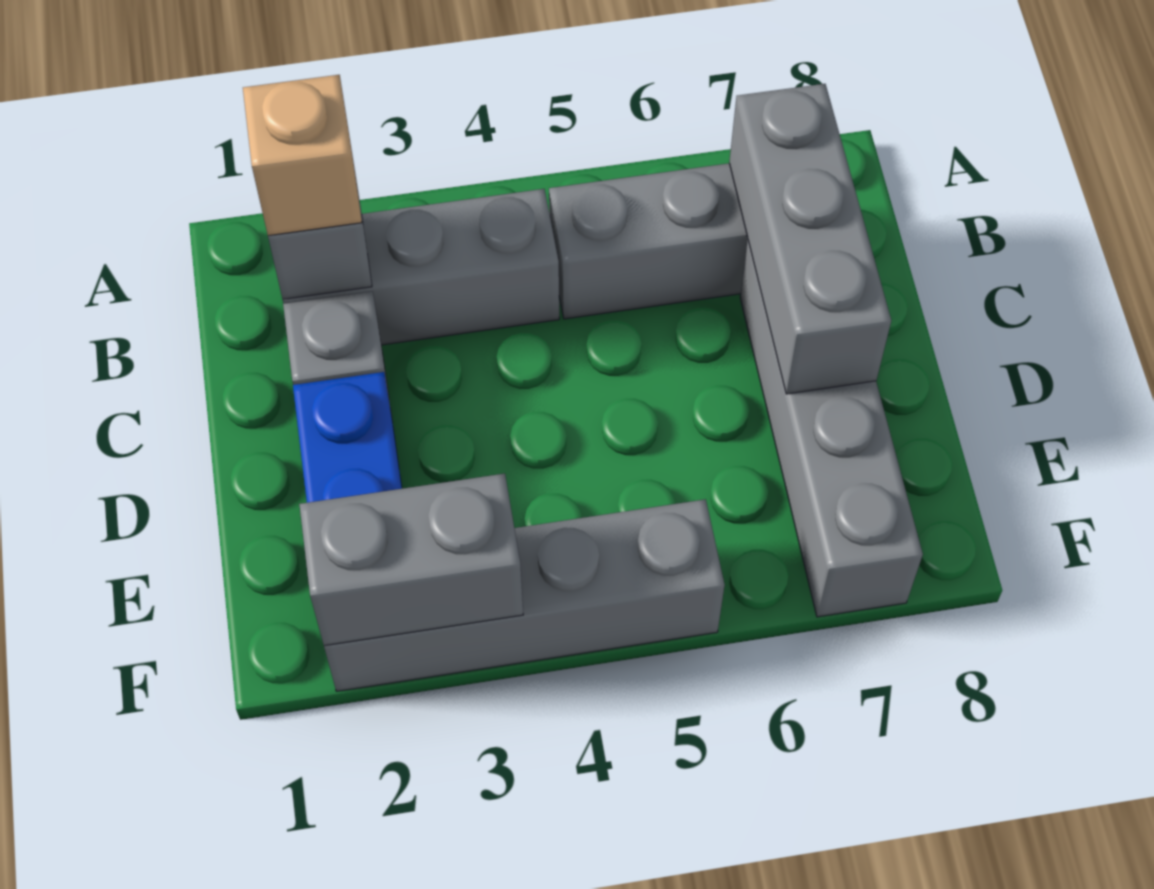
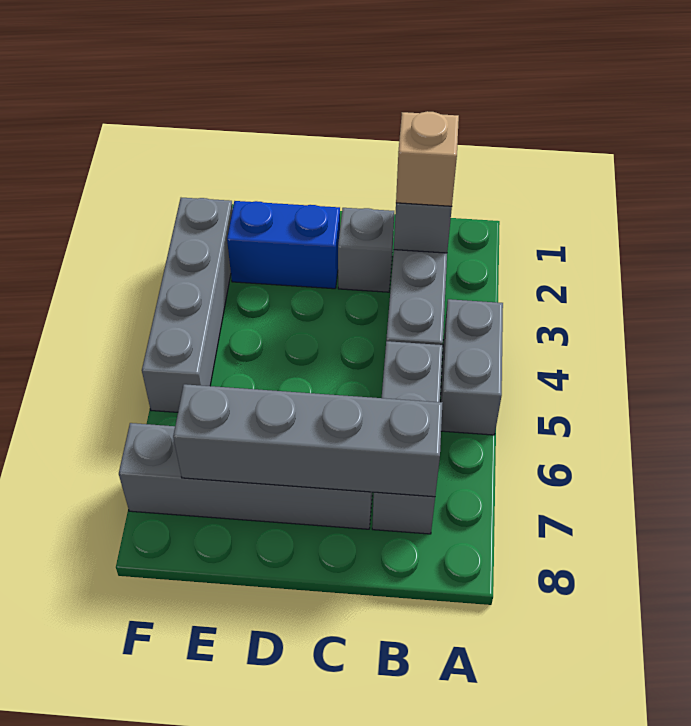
grey 1x3 brick [729,84,891,394] -> grey 1x4 brick [173,384,442,497]
grey 1x2 brick [299,474,523,646] -> grey 1x2 brick moved to [440,299,503,435]

